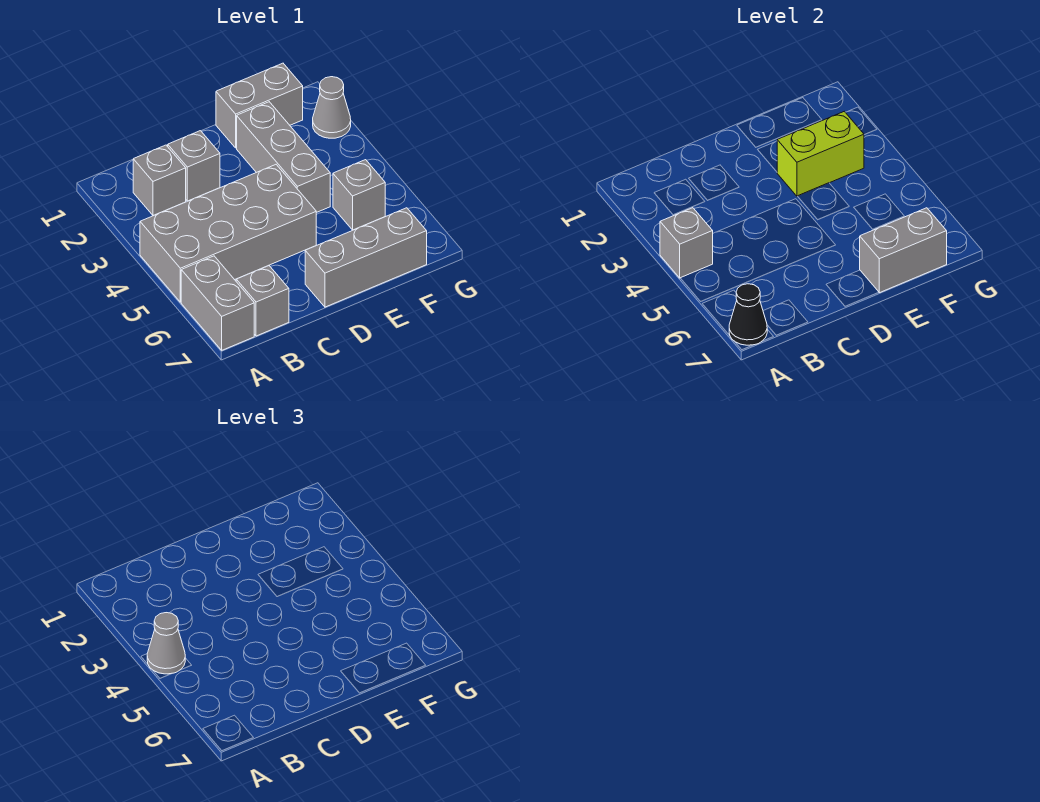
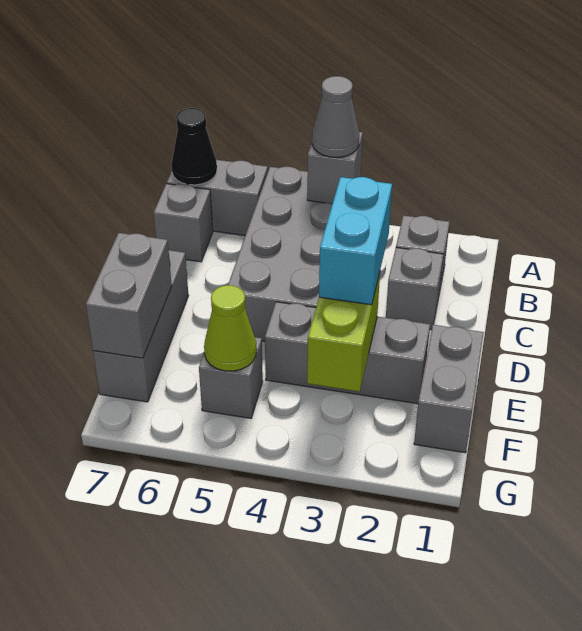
none -> cyan 1x2 brick [319,177,392,305]
none -> lime 1x1 cone [204,285,257,371]
grey 1x1 cone [313,77,351,138] -> none

